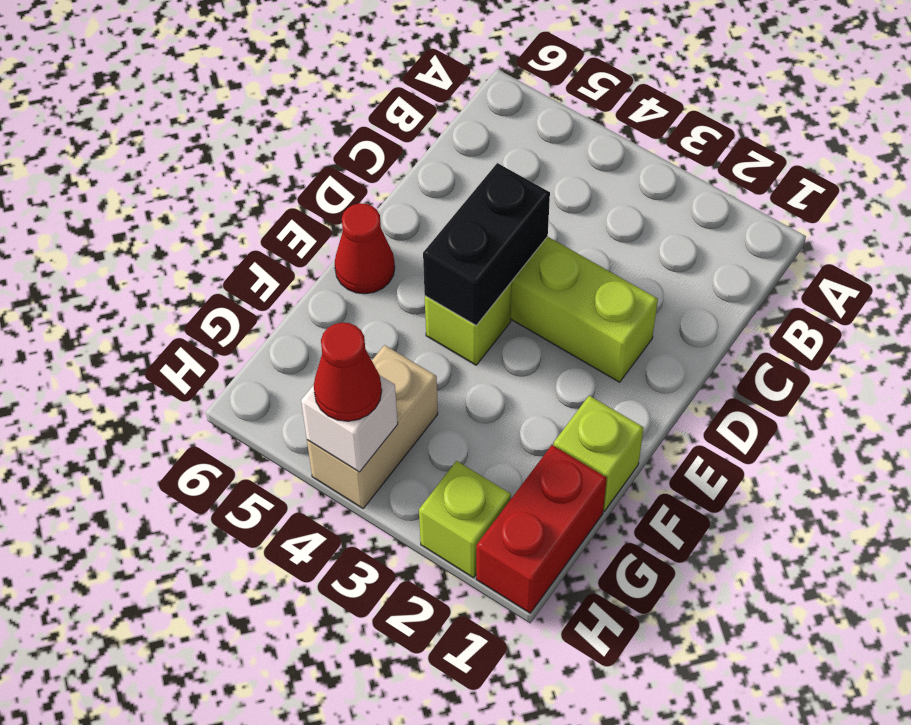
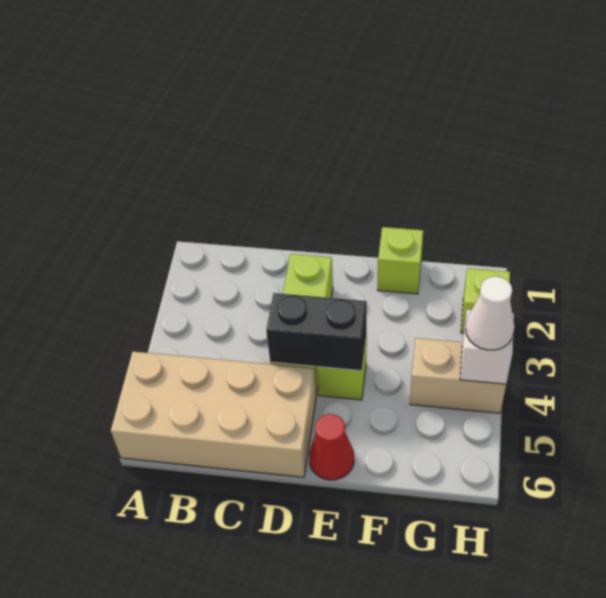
none -> tan 2x4 brick [111,352,316,477]
red 1x2 brick [476,445,607,613] -> none
red 1x1 cone [314,323,382,421] -> white 1x1 cone [466,276,515,350]

